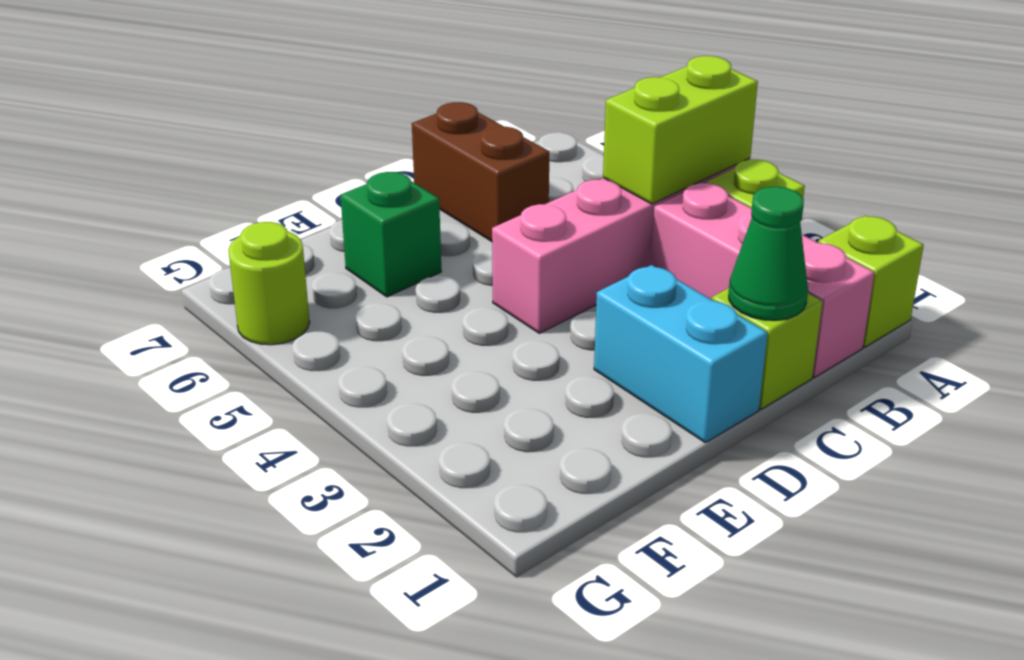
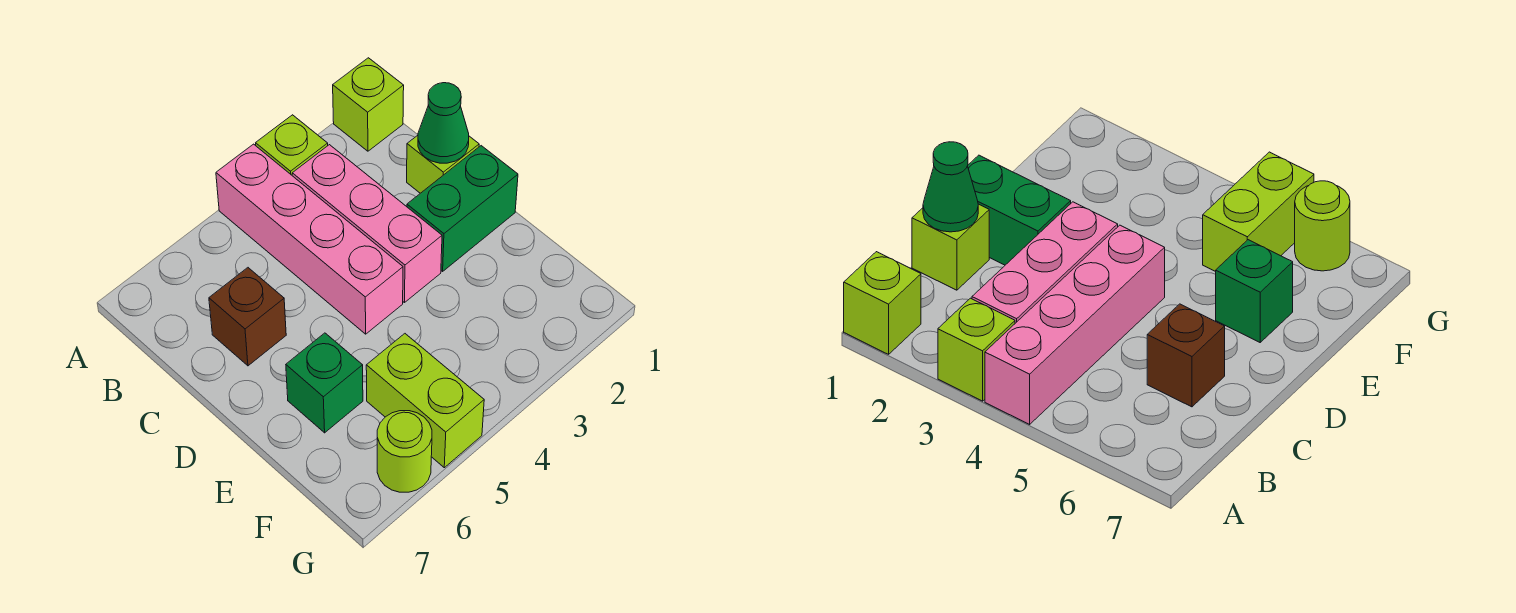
lime 1x2 brick [603,56,758,204] -> lime 1x2 brick moved to [366,334,484,468]
pink 1x3 brick [651,183,874,377] -> pink 1x3 brick turned to [292,145,442,303]
brown 1x2 brick [412,102,549,241] -> brown 1x1 brick [209,268,286,366]
cyan 1x2 brick [594,265,768,443] -> green 1x2 brick [407,146,518,271]

